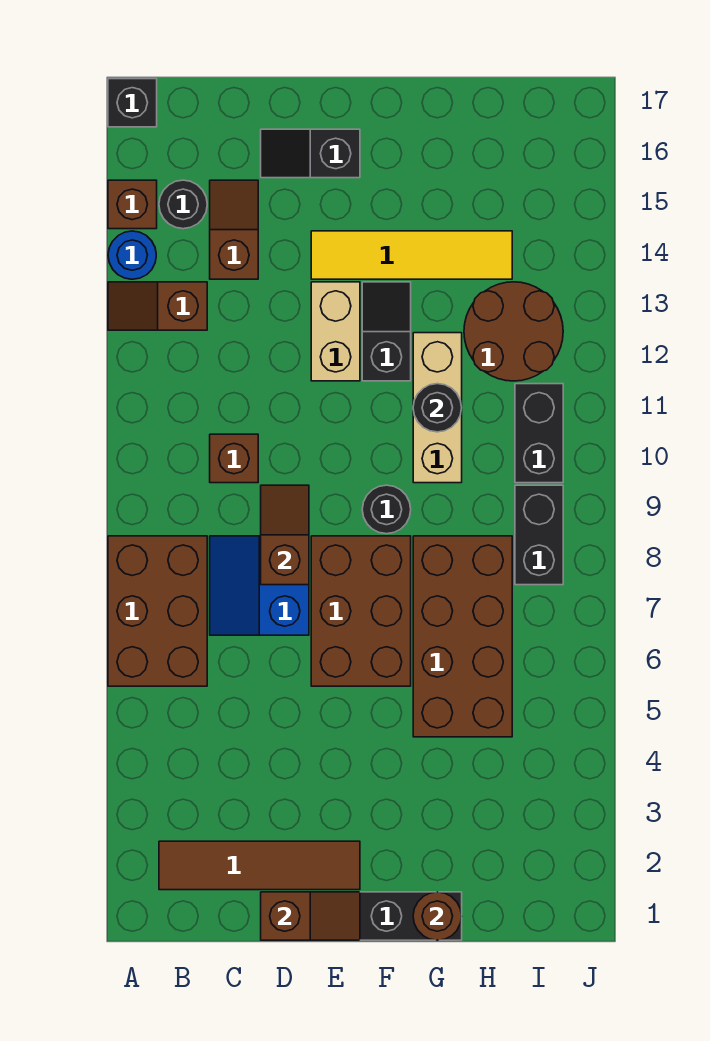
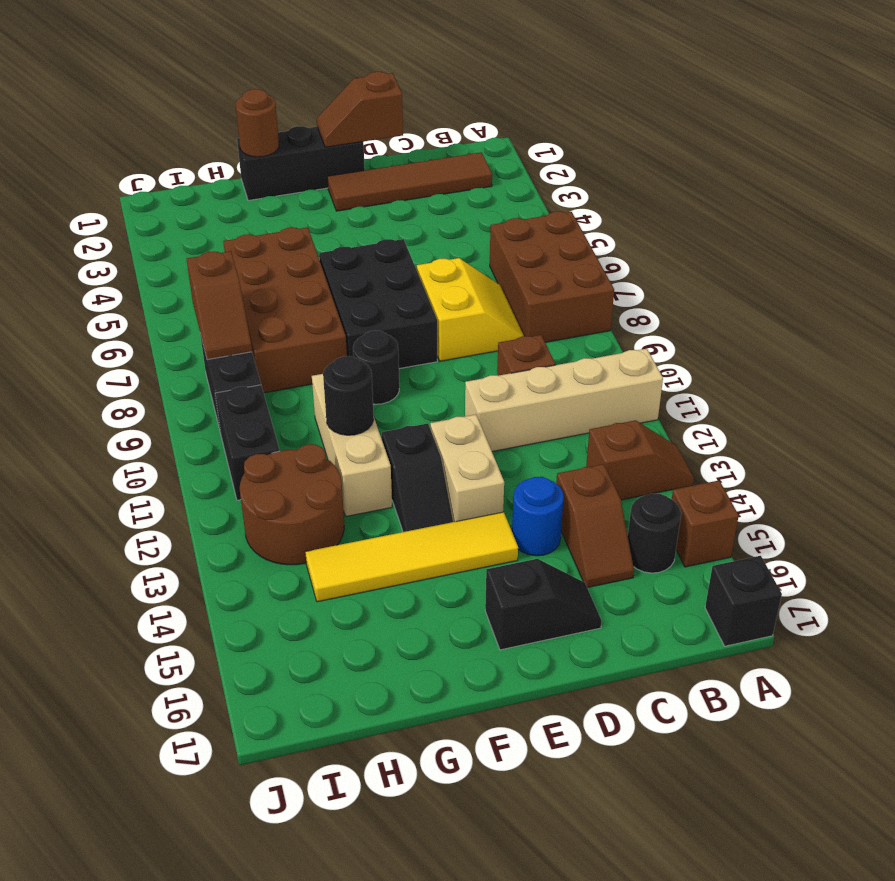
none -> tan 1x4 brick [465,349,663,452]
blue 1x1 round brick [108,231,156,279] -> blue 1x1 round brick moved to [512,477,564,556]
blue 2x2 slope [210,536,309,635] -> yellow 2x2 slope [417,258,524,361]
brown 1x2 slope [261,485,309,585] -> brown 1x2 slope moved to [187,251,252,360]
brown 2x3 brick [311,536,411,686] -> black 2x3 brick [319,239,437,369]

